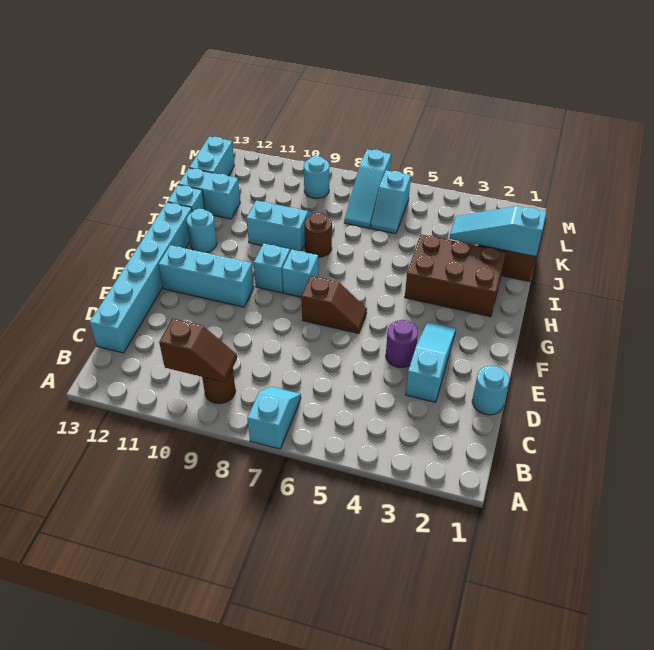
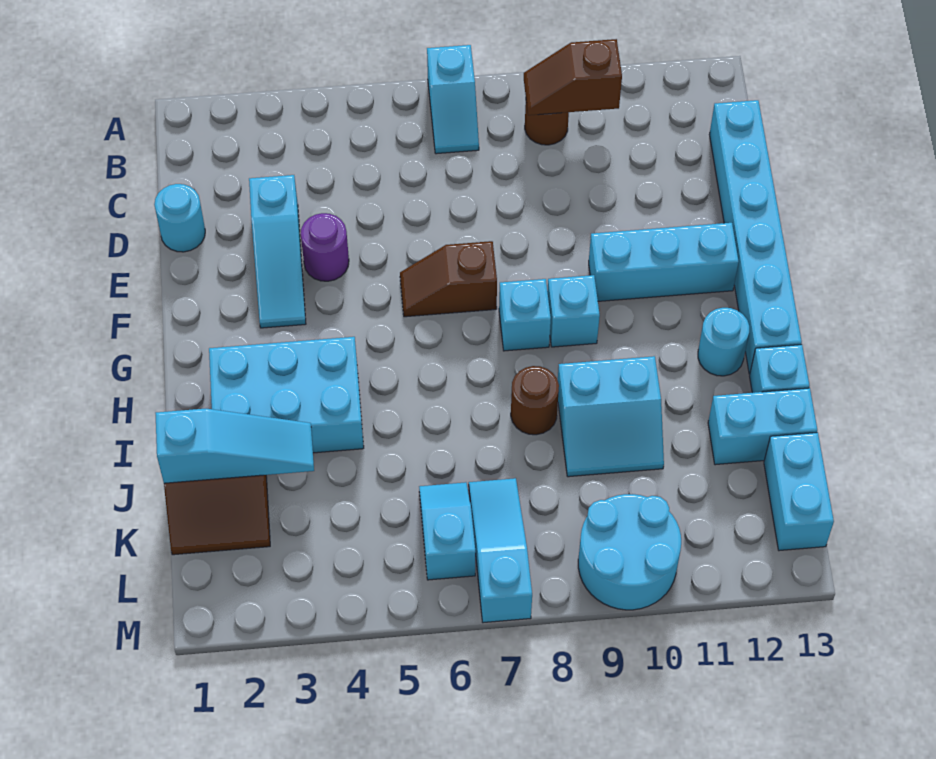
brown 2x3 brick [405,235,506,317] -> cyan 2x3 brick [209,337,364,453]
cyan 1x1 round brick [304,156,329,199] -> cyan 2x2 round brick [578,494,681,610]

